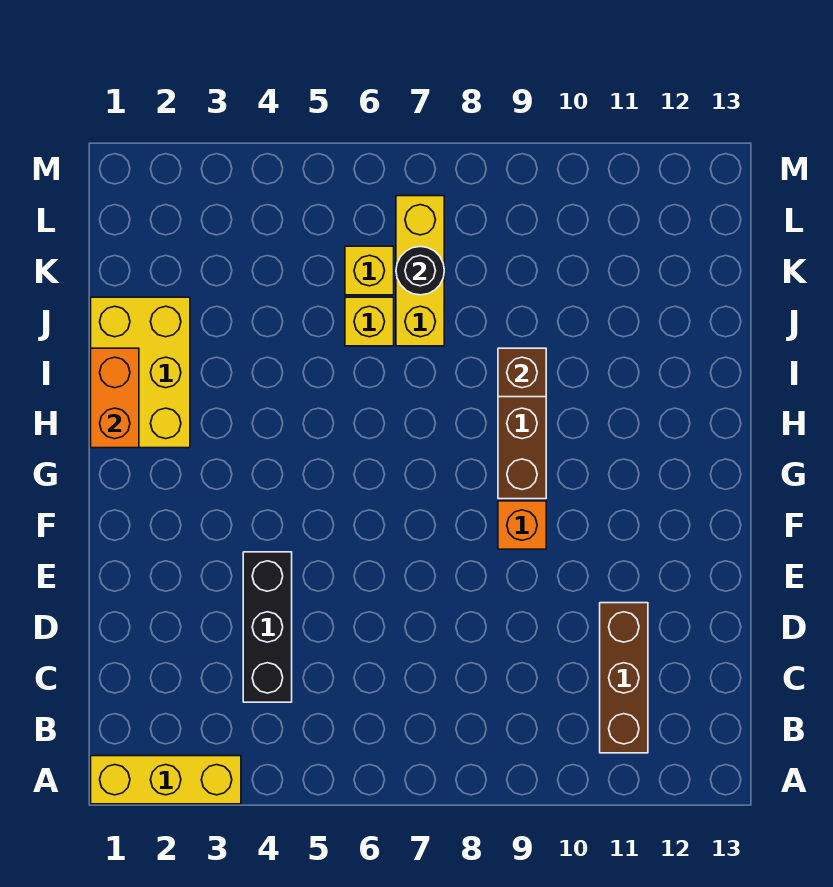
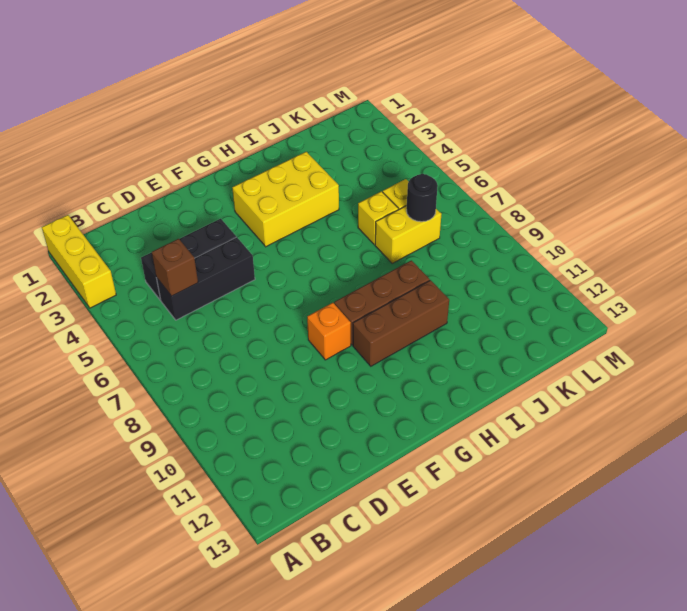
brown 1x3 brick [600,603,648,753] -> brown 1x3 brick moved to [353,280,449,366]
none -> black 1x3 brick [157,237,255,320]
yellow 2x3 brick [91,297,190,448] -> yellow 2x3 brick moved to [232,152,339,247]
orange 1x2 brick [91,348,139,448] -> none
brown 1x1 brick [498,348,546,397] -> brown 1x1 brick moved to [152,239,198,296]
yellow 1x3 brick [396,196,444,346] -> yellow 1x2 brick [375,206,441,263]

